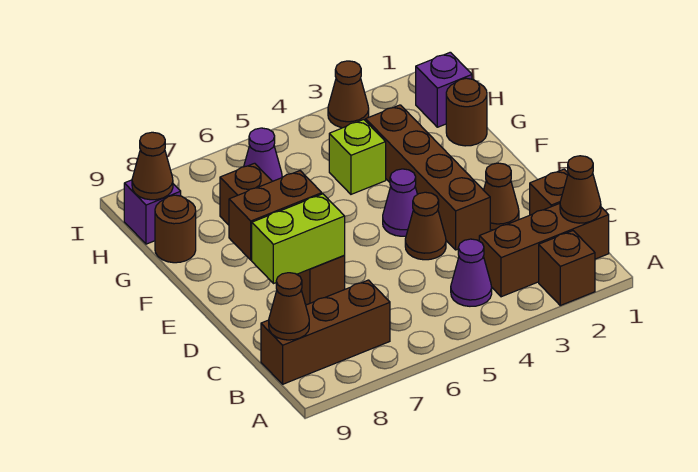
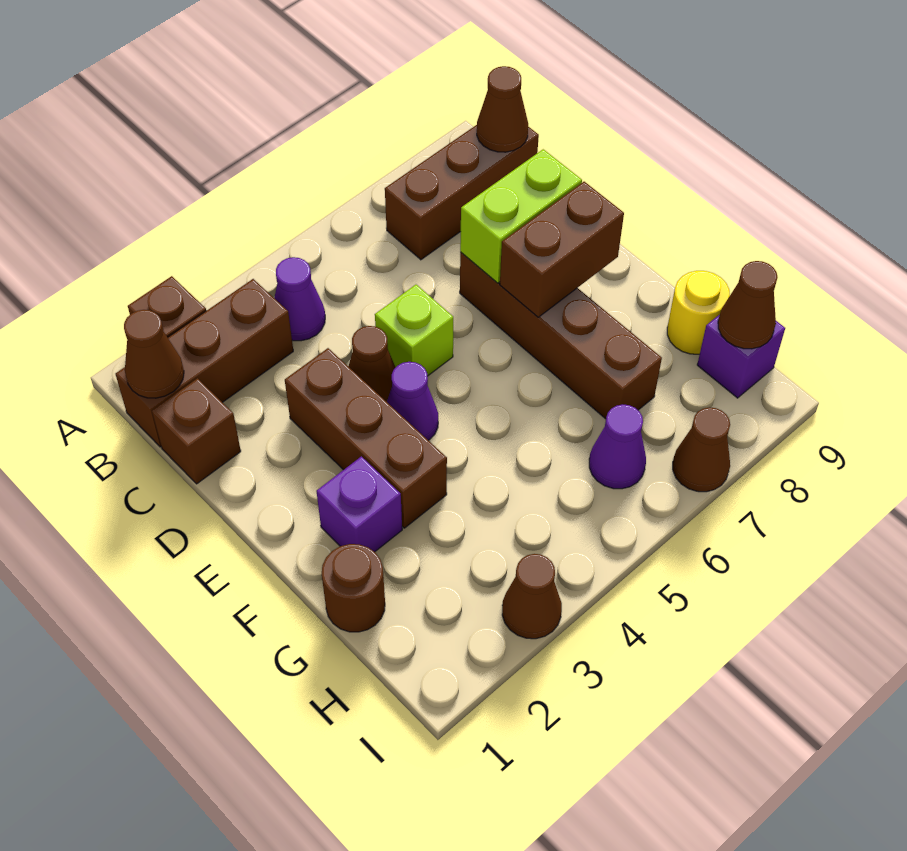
brown 1x1 cone [484,163,519,230] -> brown 1x1 cone moved to [673,407,730,492]
brown 1x4 brick [366,105,490,250] -> brown 1x3 brick [285,348,447,528]
lime 1x1 brick [329,120,386,194] -> lime 1x1 brick moved to [375,285,453,376]
brown 1x1 round brick [155,195,196,263] -> yellow 1x1 round brick [667,271,730,354]
purple 1x1 brick [416,52,472,127] -> purple 1x1 brick moved to [317,456,402,552]

